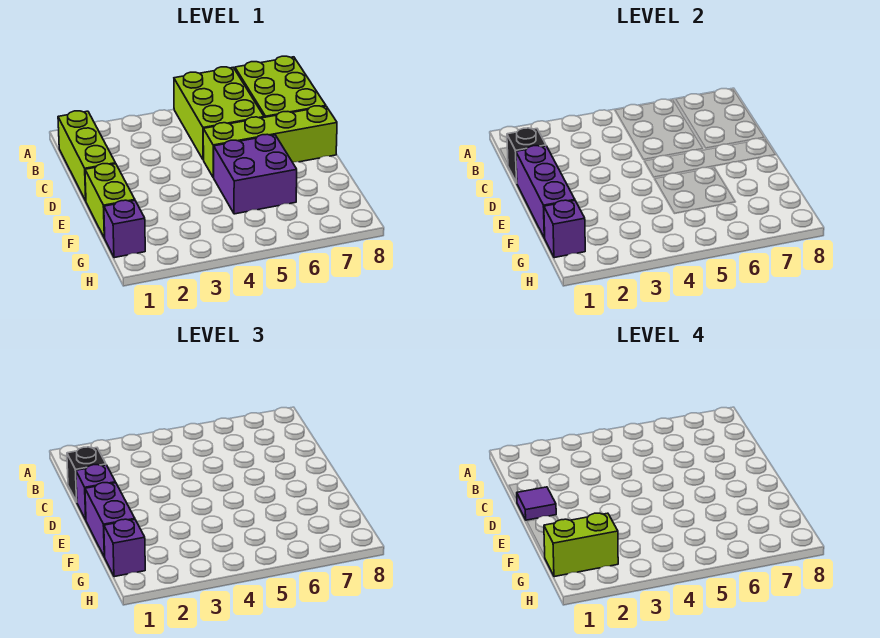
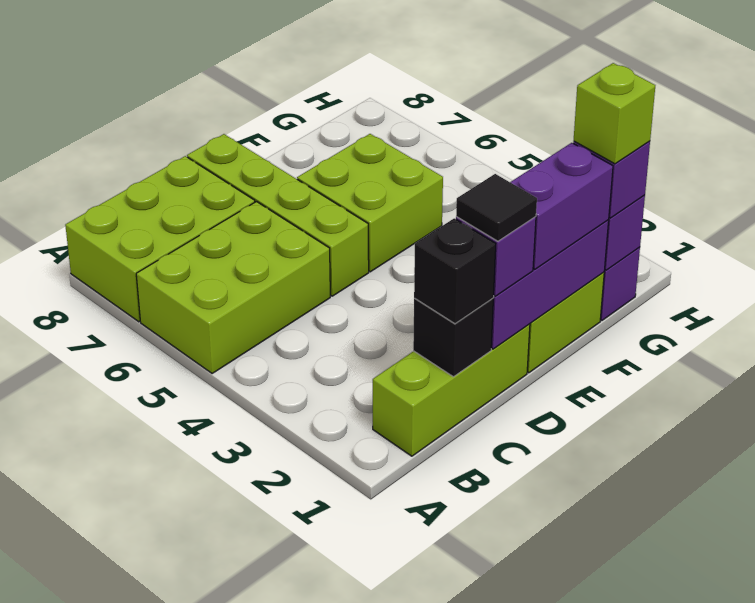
purple 1x1 tile [517,487,556,520] -> black 1x1 tile [456,174,537,241]
purple 2x2 brick [213,134,297,214] -> lime 2x2 brick [297,134,443,272]
lime 1x2 brick [544,513,618,577] -> lime 1x1 brick [574,63,655,164]

